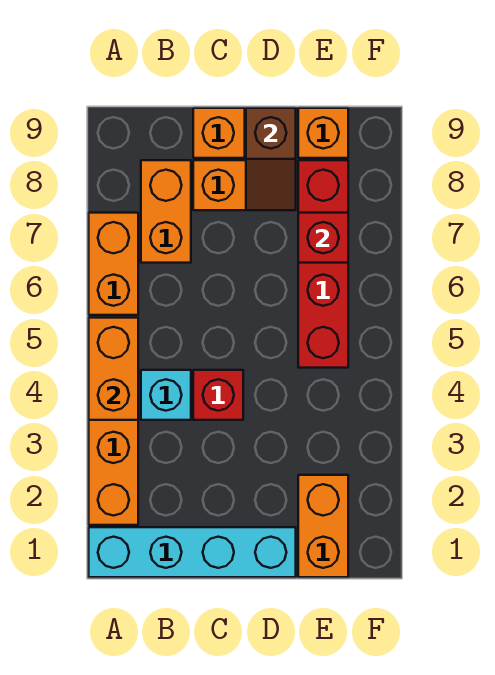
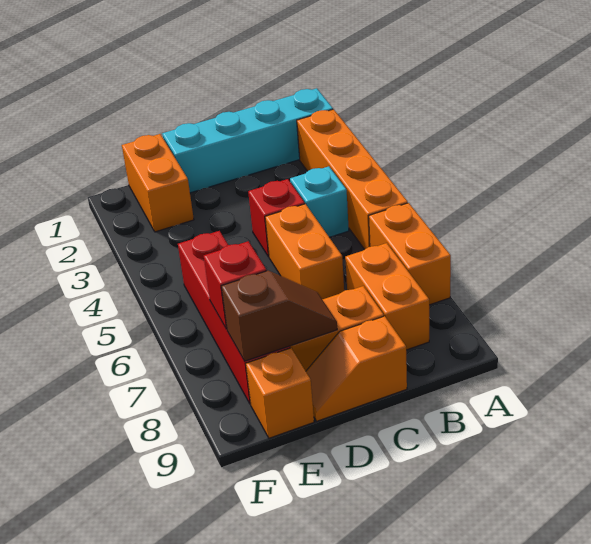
orange 1x2 brick [89,318,138,420] -> orange 1x2 brick moved to [265,204,344,299]
brown 1x2 slope [246,108,296,210] -> brown 1x2 slope turned to [221,271,337,361]

